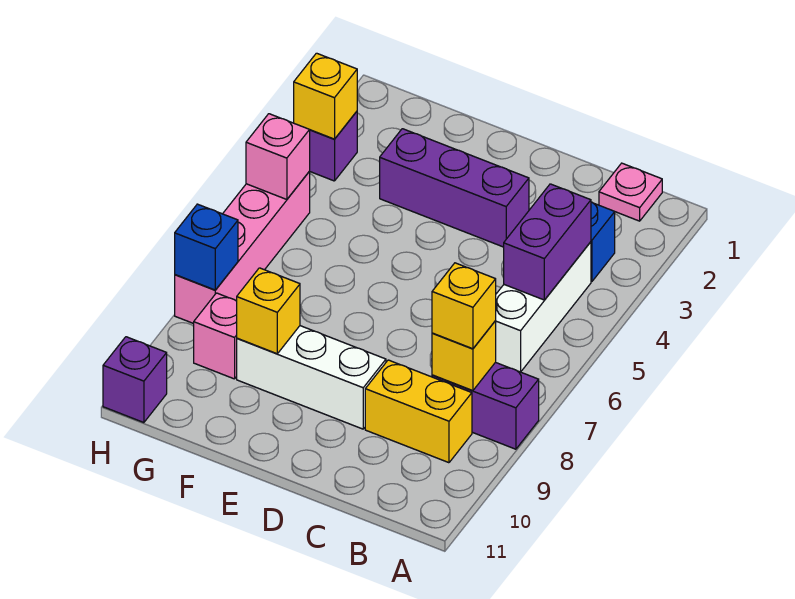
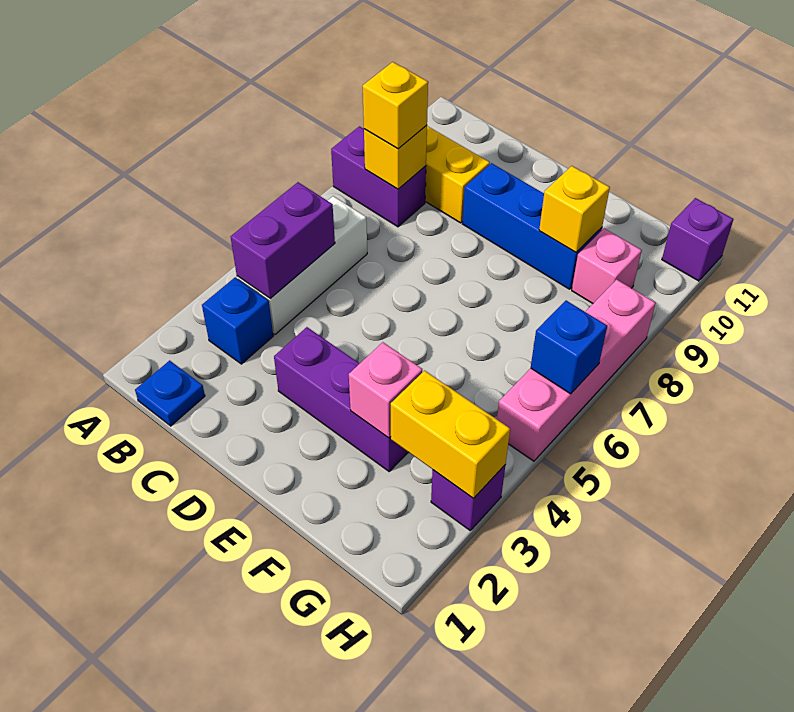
pink 1x1 plate [599,163,662,221] -> blue 1x1 plate [135,360,205,426]
white 1x3 brick [237,326,386,429] -> blue 1x3 brick [462,163,602,289]
yellow 1x1 brick [294,53,357,139] -> yellow 1x2 brick [391,371,510,499]
pink 1x1 brick [246,114,310,200] -> pink 1x1 brick moved to [349,342,422,438]
blue 1x1 brick [175,204,238,290] -> blue 1x1 brick moved to [531,301,607,394]

